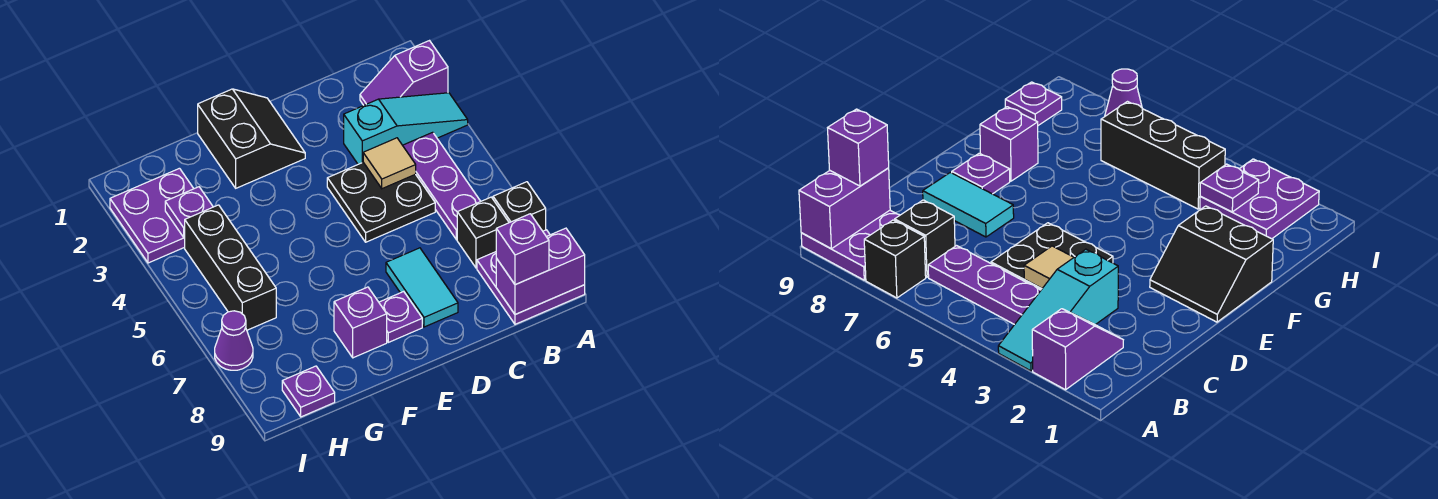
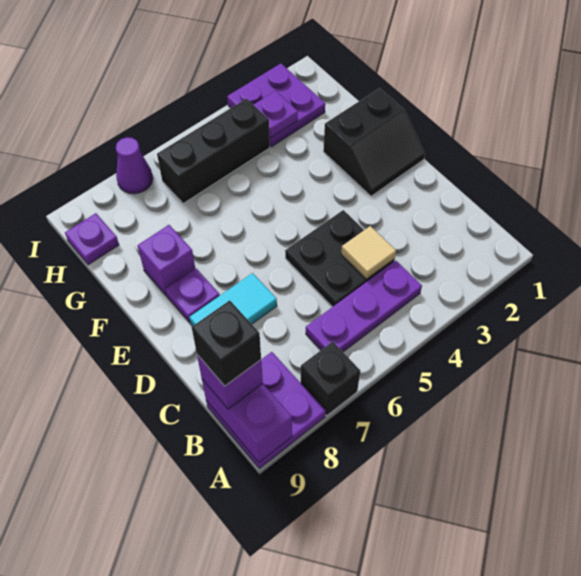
purple 1x2 slope [360,41,448,105] -> none
cyan 1x3 slope [344,93,468,164] -> none
black 1x1 brick [457,197,509,268] -> black 1x1 brick moved to [192,300,261,386]

